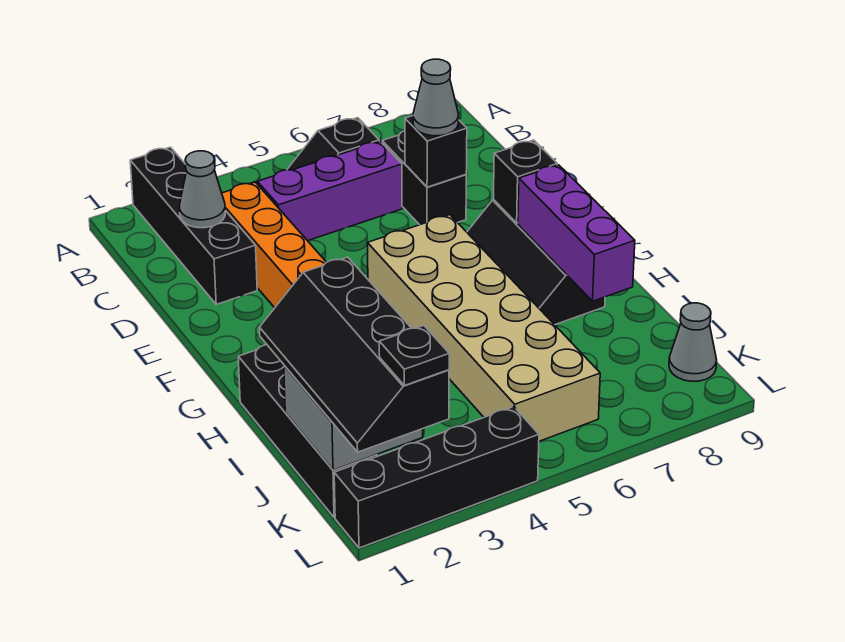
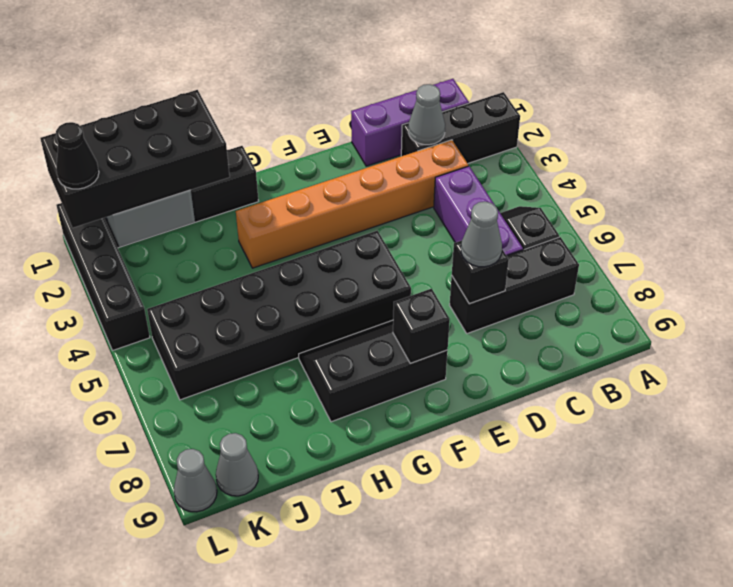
black 1x4 brick [130,147,257,304] -> black 1x3 brick [401,92,520,163]
black 1x2 brick [382,131,466,225] -> black 1x3 brick [450,237,579,334]
tan 2x6 brick [368,215,600,441] -> black 2x6 brick [147,230,411,400]
purple 1x3 brick [518,165,635,301] -> purple 1x3 brick moved to [351,79,469,166]
black 2x4 slope [260,257,449,452] -> black 2x4 brick [40,90,230,228]
black 1x1 plate [379,326,449,386] -> black 1x1 cone [56,122,99,189]
none -> grey 1x1 cone [174,449,217,512]

